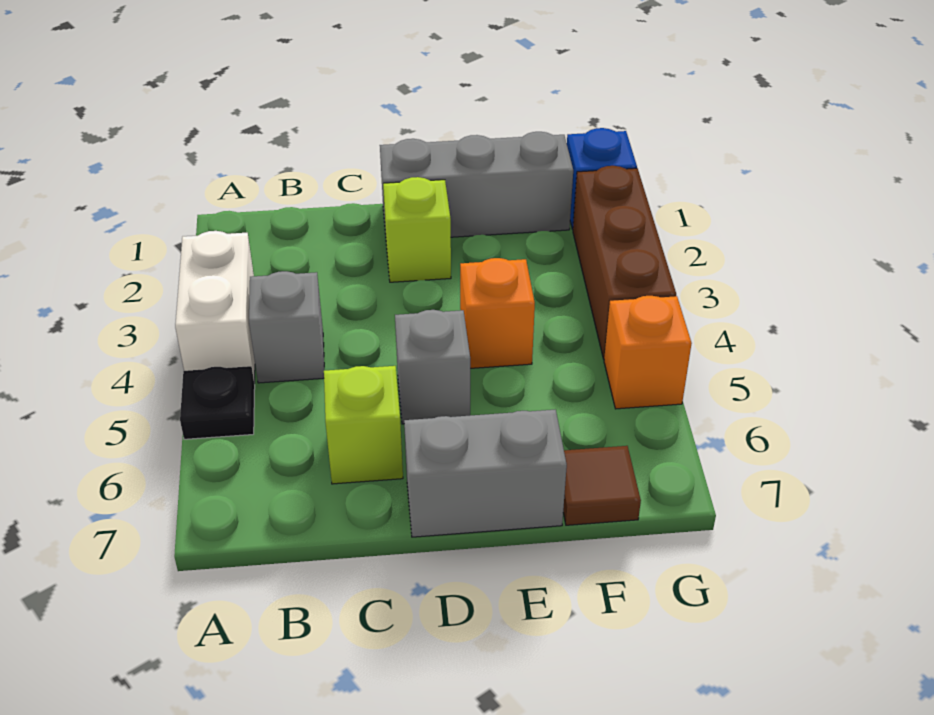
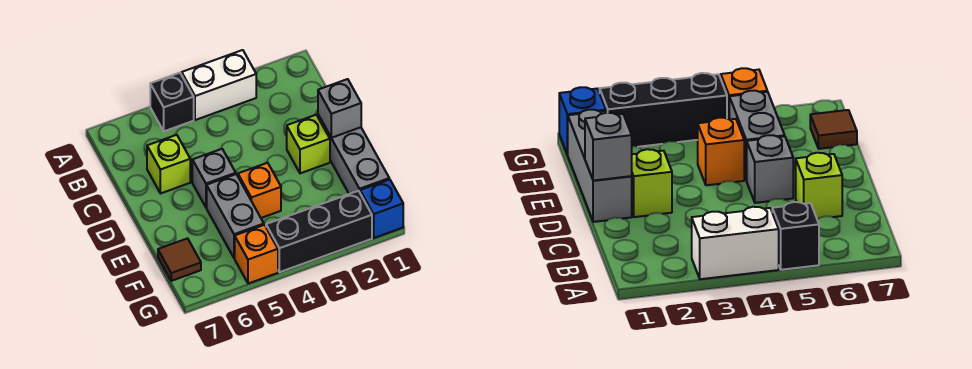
black 1x1 plate [180,366,255,439] -> black 1x1 brick [150,73,194,131]
grey 1x1 brick [249,271,324,383] -> grey 1x1 brick moved to [318,79,361,138]
grey 1x2 brick [404,410,567,537] -> grey 1x2 brick moved to [207,174,264,258]
brown 1x3 brick [573,166,676,359] -> black 1x3 brick [266,191,372,272]

